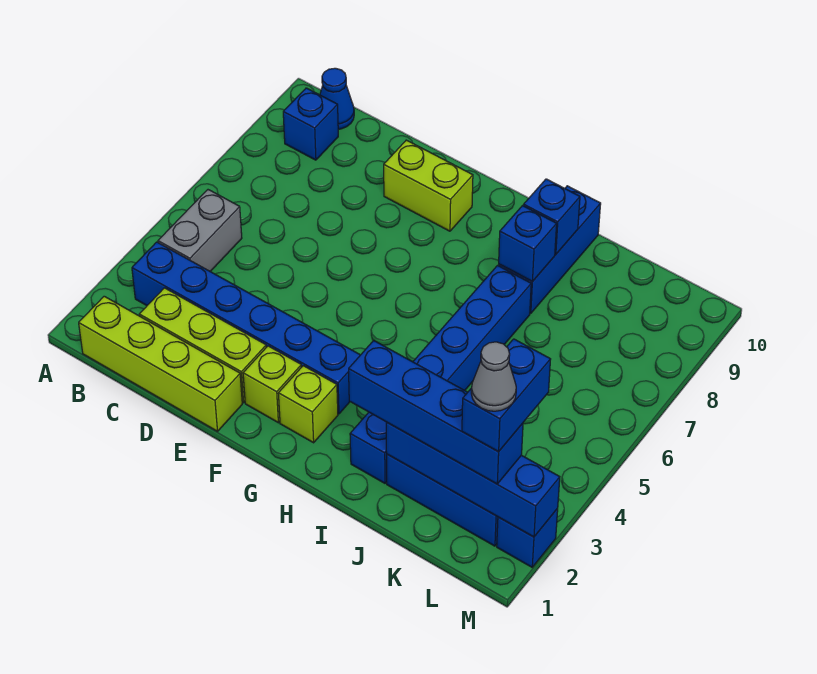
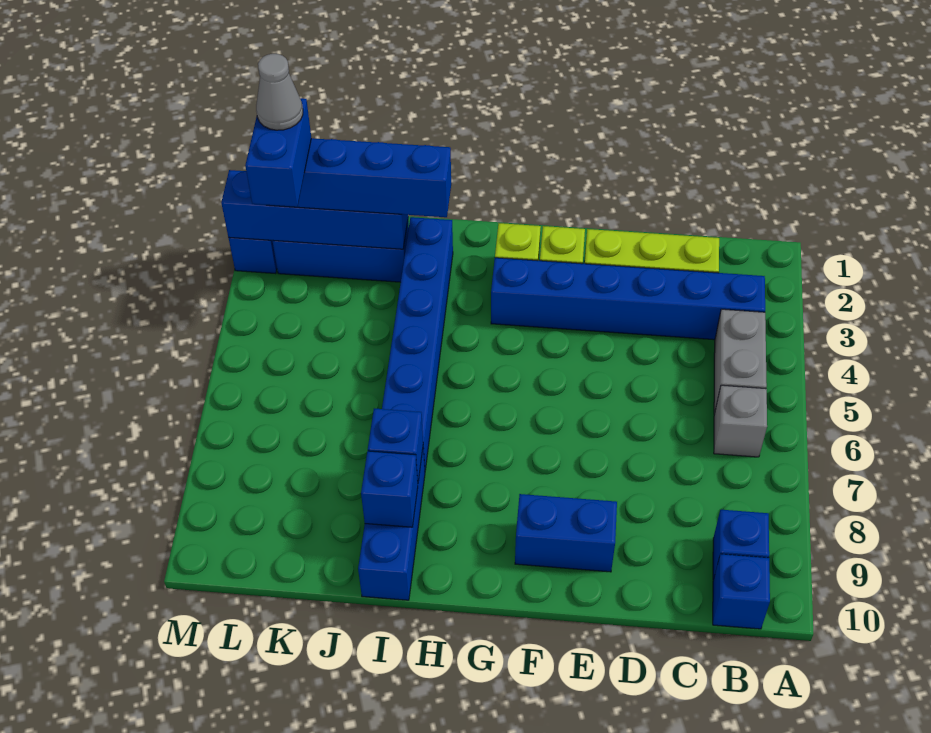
lime 1x4 brick [79,296,242,431] -> none
none -> grey 1x1 brick [714,385,767,457]
blue 1x1 cone [320,68,354,129] -> blue 1x1 brick [713,554,770,629]
lime 1x2 brick [384,140,473,231] -> blue 1x2 brick [515,494,617,572]

